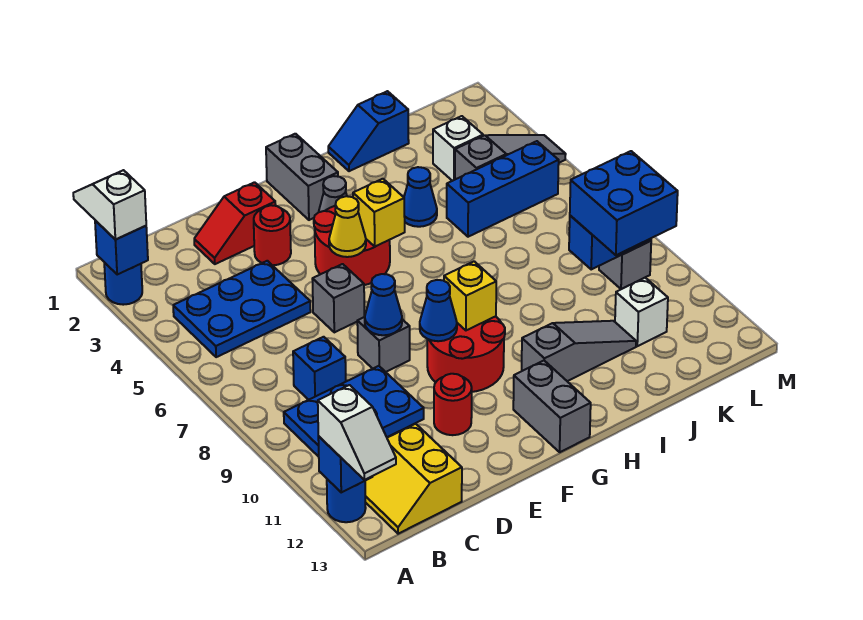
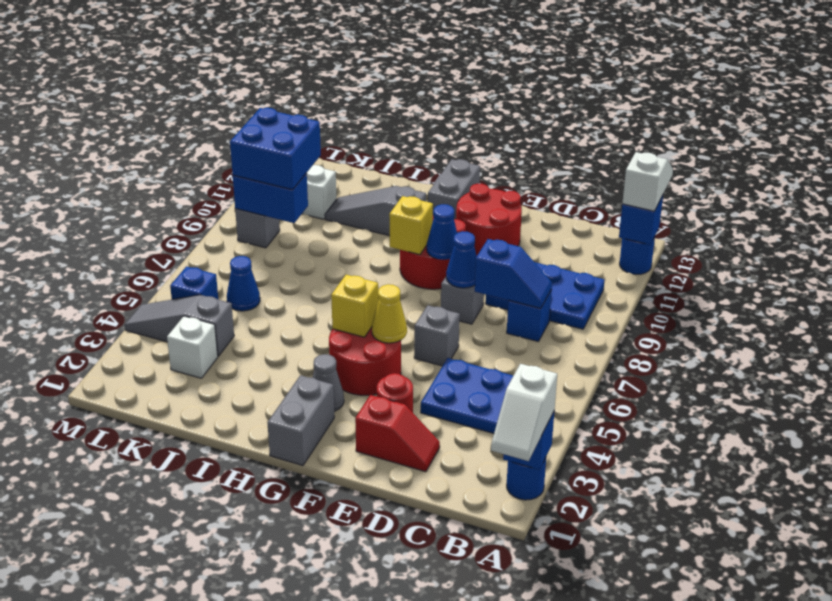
yellow 2x2 slope [365,424,462,534] -> none
red 1x1 round brick [434,374,472,435] -> red 2x2 round brick [456,184,522,256]
blue 1x2 slope [328,91,409,171] -> blue 1x2 slope moved to [475,239,552,308]
blue 1x1 cone [404,167,437,227] -> blue 1x1 cone moved to [227,256,260,311]
blue 1x3 brick [447,141,559,237] -> blue 1x1 brick [170,266,218,299]

